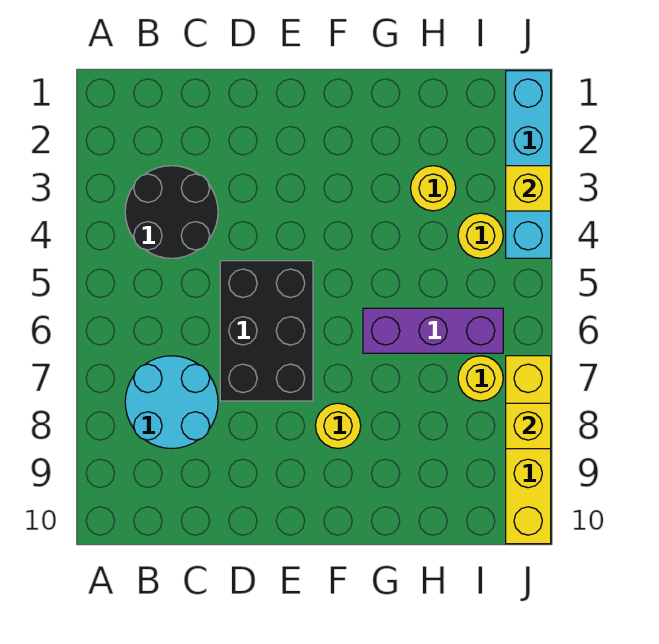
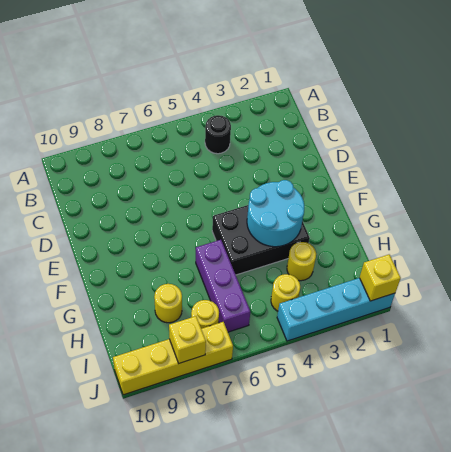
black 2x2 round brick [125,166,218,258] -> black 1x1 round brick [205,115,231,154]
cyan 2x2 round brick [125,356,218,449] -> cyan 2x2 round brick moved to [247,180,304,247]
black 2x3 brick [220,261,313,401] -> black 2x3 brick moved to [212,205,310,275]
yellow 1x1 round brick [315,403,361,448] -> yellow 1x1 round brick moved to [154,284,182,323]
yellow 1x1 brick [506,166,551,211] -> yellow 1x1 brick moved to [360,255,401,301]

